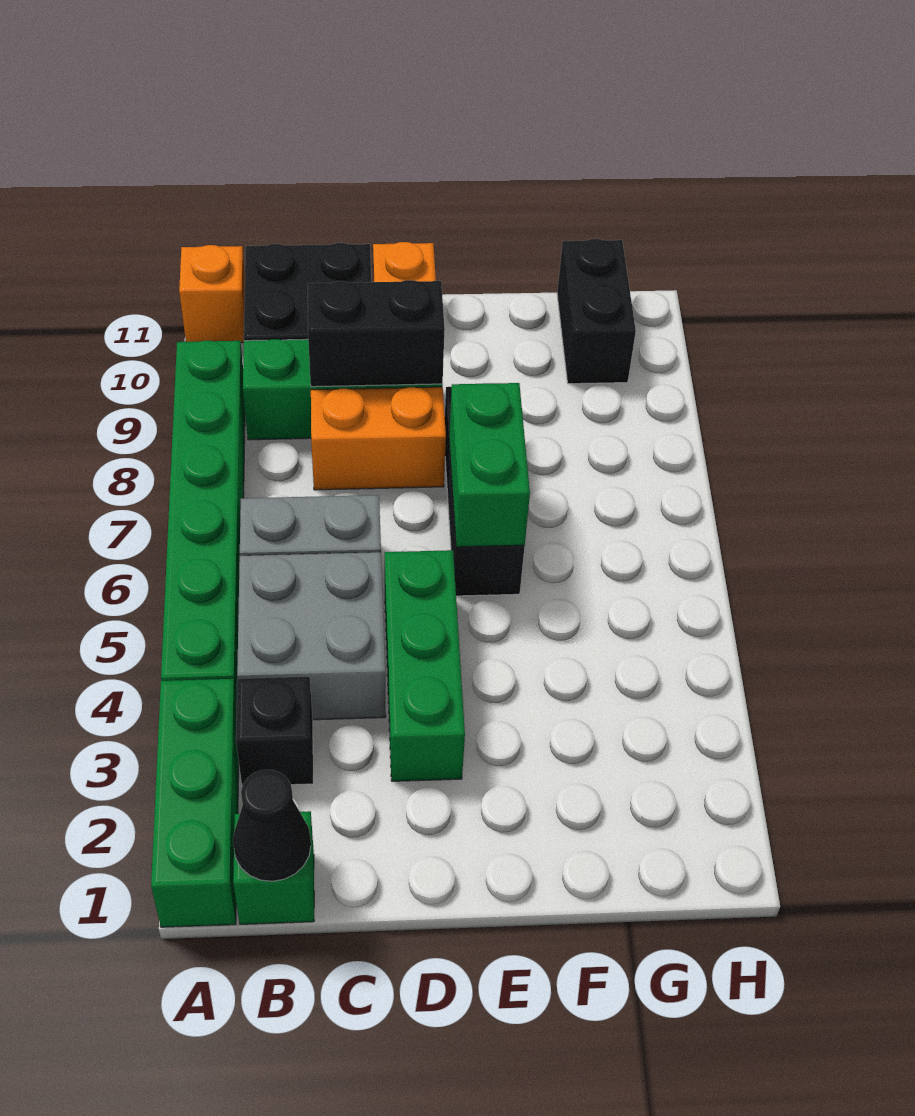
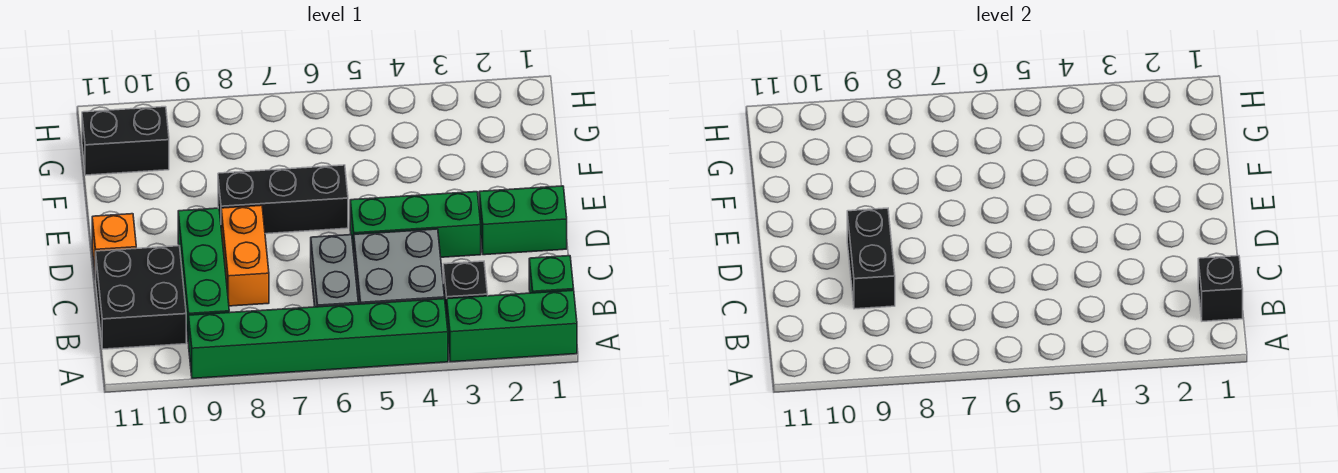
orange 1x1 brick [179,245,245,343] -> none
black 1x1 cone [233,770,311,881] -> black 1x1 brick [1198,256,1243,321]
green 1x2 brick [449,383,530,547] -> green 1x2 brick moved to [479,186,567,255]

